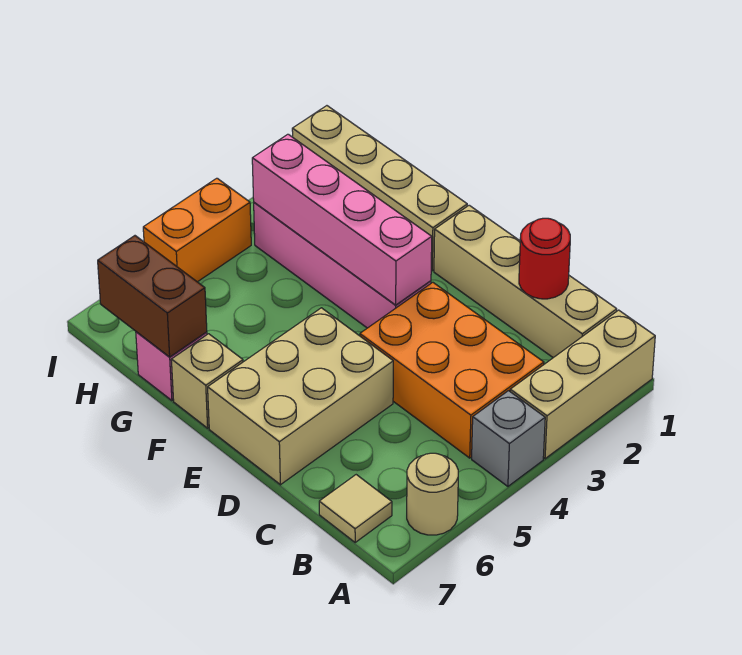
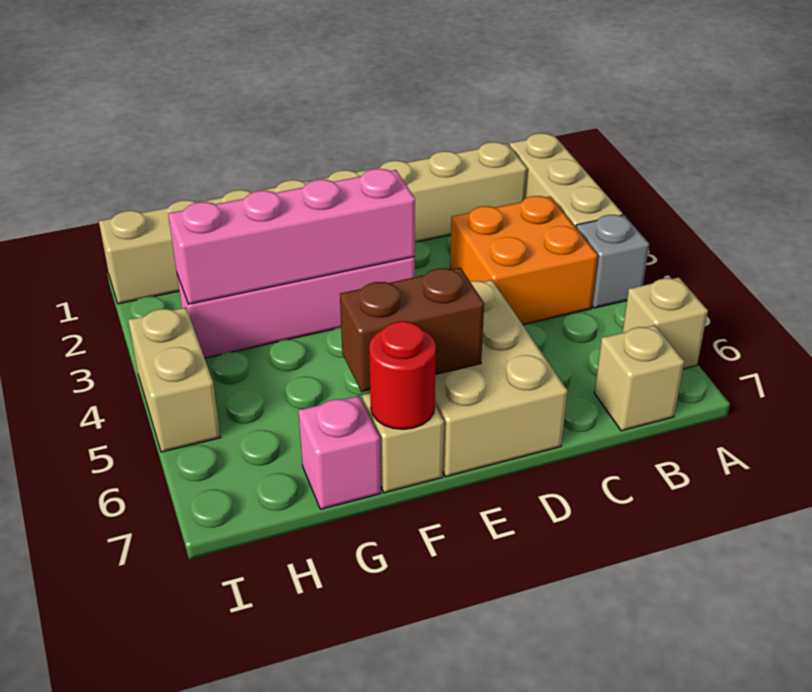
tan 1x1 round brick [407,453,458,535] -> tan 1x1 brick [622,277,708,369]
orange 2x3 brick [360,282,544,458] -> orange 2x2 brick [450,196,598,325]
tan 1x1 tile [319,475,392,542] -> tan 1x1 brick [594,325,684,431]
red 1x1 round brick [519,218,570,299] -> red 1x1 round brick moved to [369,321,436,429]
brown 1x2 brick [98,236,207,357] -> brown 1x2 brick moved to [340,268,484,392]
orange 1x2 brick [143,178,251,282] -> tan 1x2 brick [128,307,221,452]

